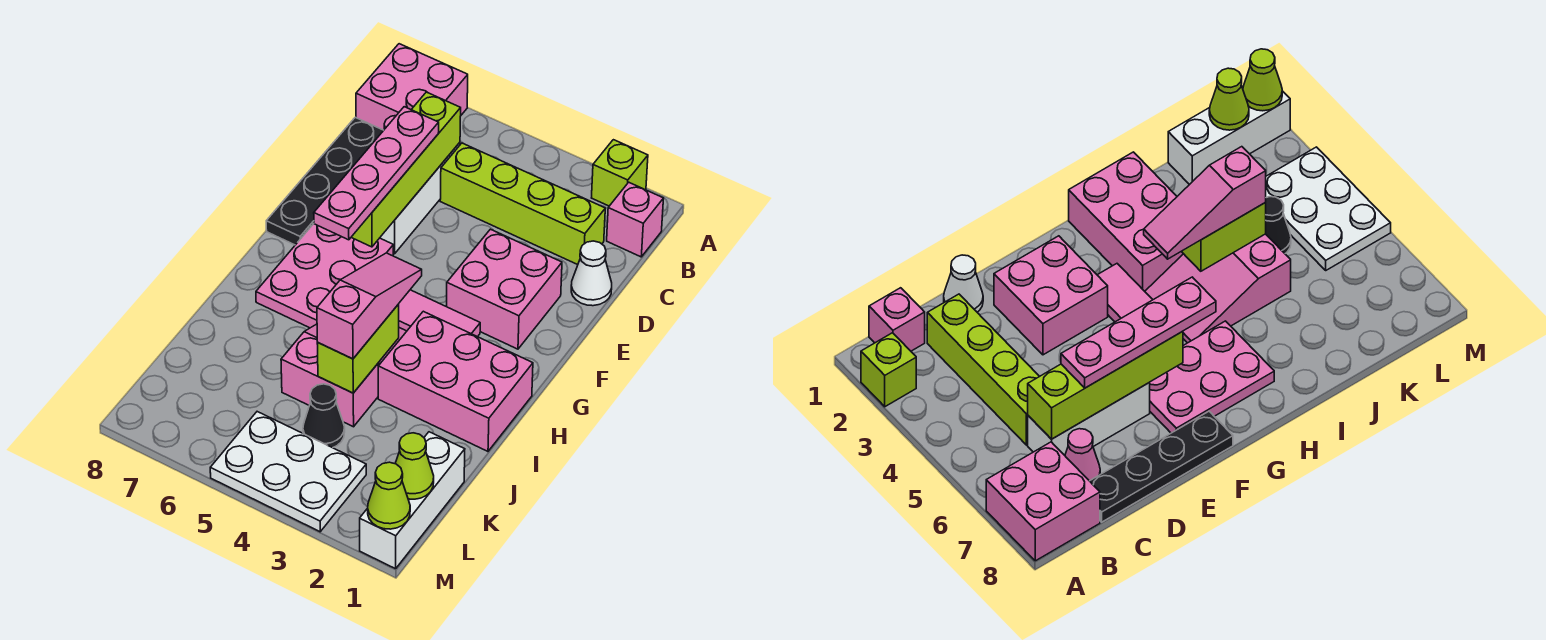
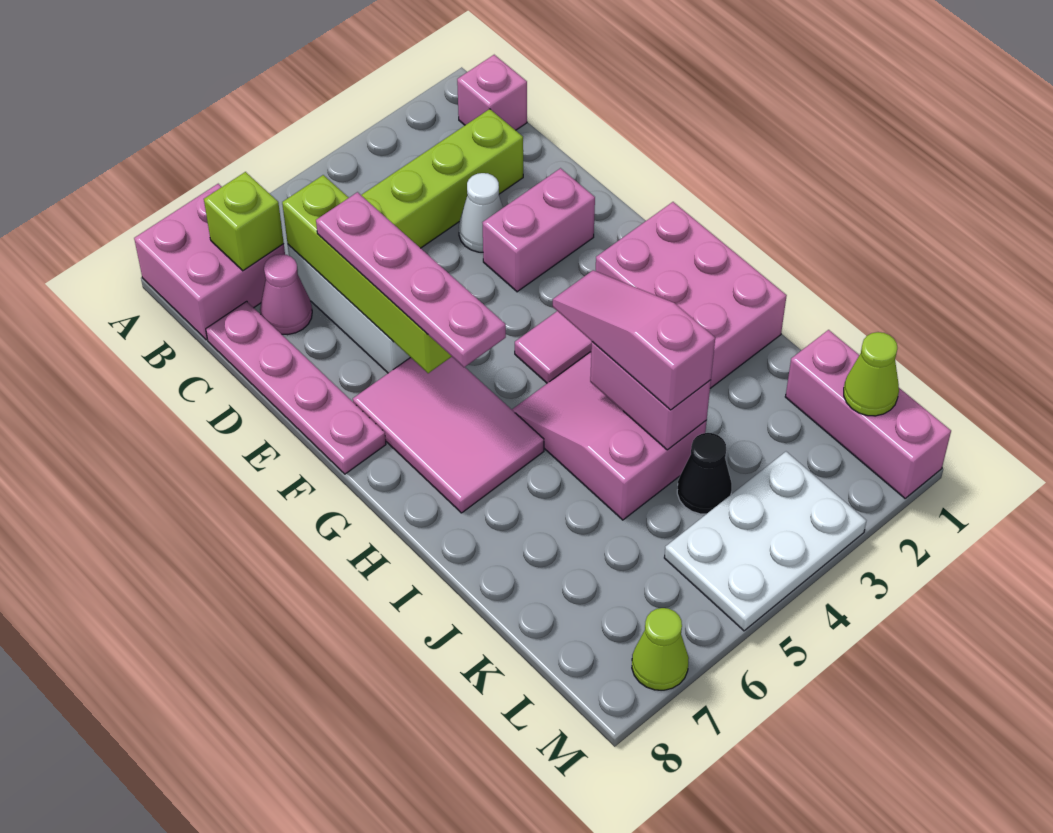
lime 1x1 brick [592,140,648,206] -> lime 1x1 brick moved to [204,172,284,271]
black 1x4 plate [266,117,384,245] -> pink 1x4 plate [206,301,386,474]
white 1x1 cone [571,241,612,306] -> white 1x1 cone moved to [459,173,503,252]
pink 2x2 brick [447,229,562,349] -> pink 1x2 brick [482,168,595,292]
pink 2x3 plate [256,224,393,328] -> pink 2x3 tile [353,357,544,513]
pink 2x3 brick [378,311,533,451] -> pink 2x3 brick turned to [596,202,787,388]
lime 1x2 brick [317,304,399,393] -> pink 1x2 brick [590,342,711,450]
white 1x3 brick [360,432,465,569] -> pink 1x3 brick [785,330,951,498]
lime 1x1 cone [368,462,410,529] -> lime 1x1 cone moved to [632,608,689,690]

